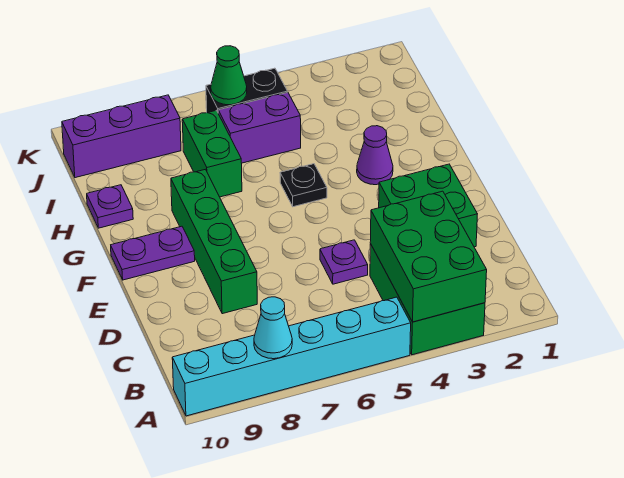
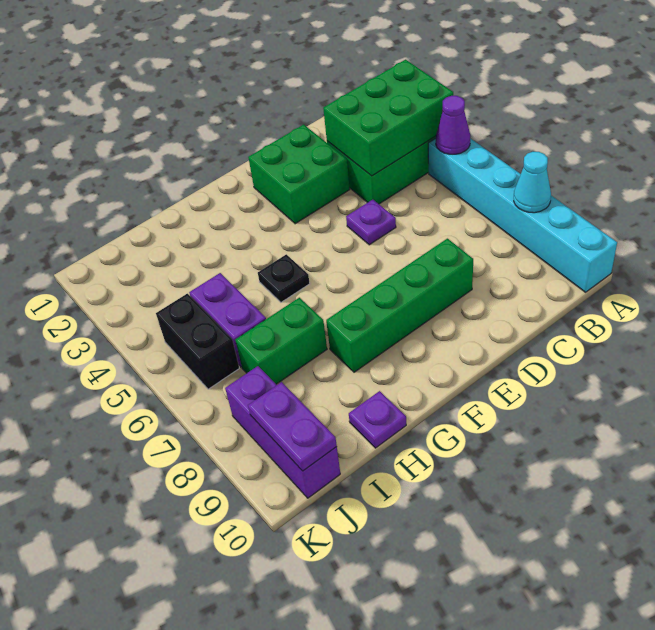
purple 1x2 plate [111,226,195,280] -> purple 1x2 plate moved to [248,382,337,471]
purple 1x1 cone [357,126,393,185] -> purple 1x1 cone moved to [436,96,470,154]
green 1x1 cone [211,46,247,105] -> none

